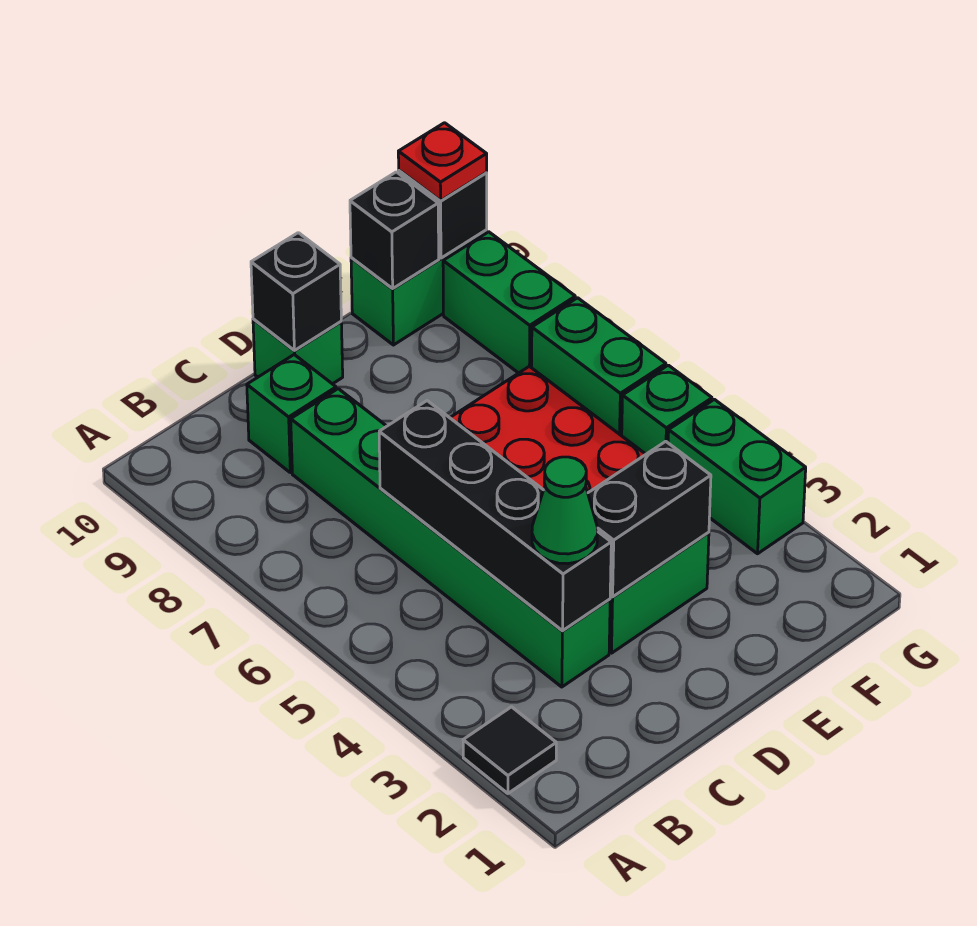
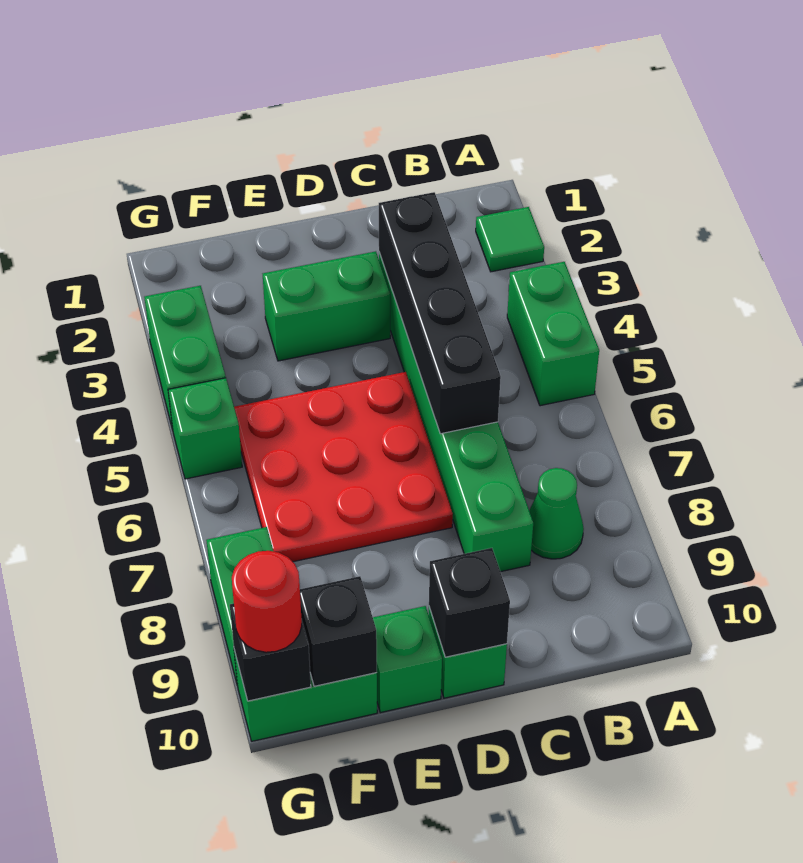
black 1x1 tile [463,707,556,793] -> green 1x1 tile [476,207,544,272]
green 1x1 cone [532,457,598,564] -> green 1x1 cone moved to [529,468,584,559]
green 1x1 brick [247,355,336,473] -> green 1x1 brick moved to [373,606,442,713]
black 1x2 brick [588,441,711,597] -> none
green 1x2 brick [532,298,666,436] -> green 1x2 brick moved to [507,262,599,406]
red 1x1 plate [398,123,487,201] -> red 1x1 round brick [232,551,302,652]

